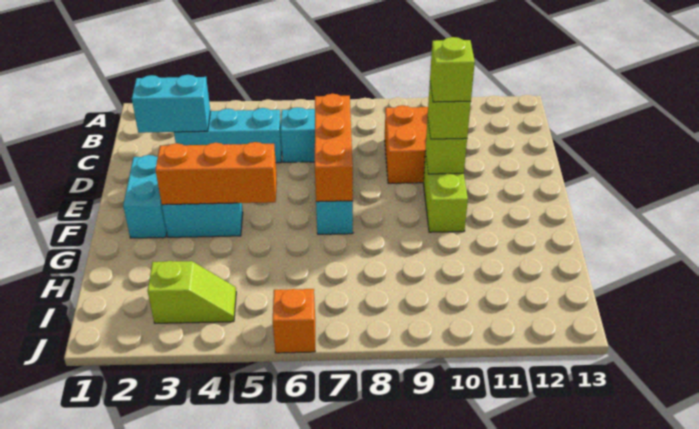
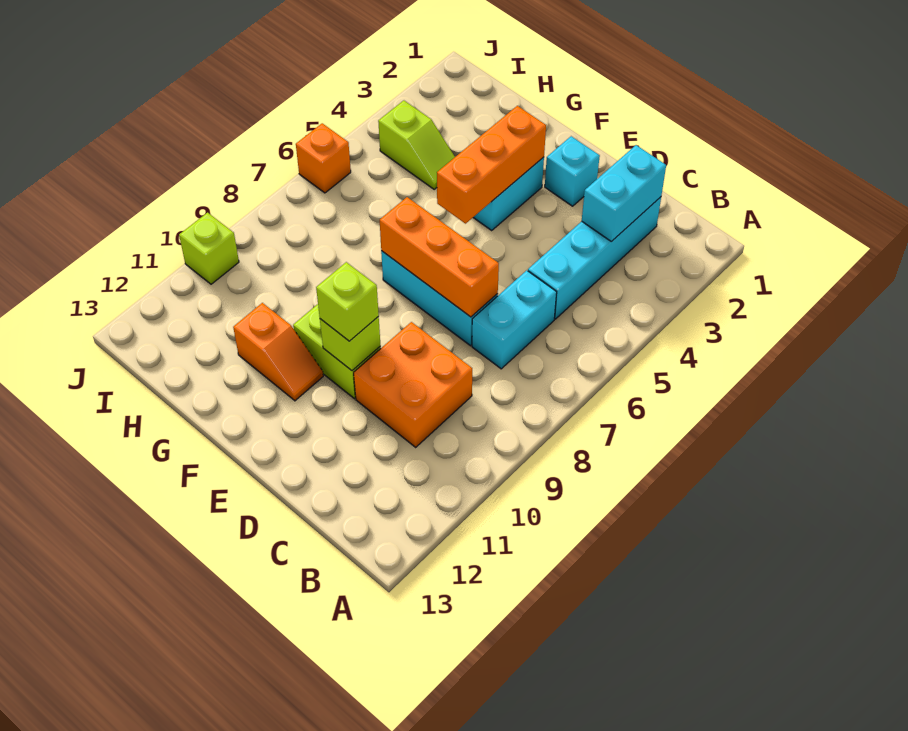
cyan 1x3 brick [174,108,282,163] -> cyan 1x4 brick [528,197,661,319]
cyan 1x2 brick [123,155,167,238] -> cyan 1x1 brick [545,136,600,206]
lime 1x1 brick [430,37,475,102] -> lime 1x1 brick moved to [179,213,239,284]
none -> orange 1x2 slope [233,303,323,401]
lime 1x2 slope [148,261,236,323] -> lime 1x2 slope turned to [378,101,455,189]

